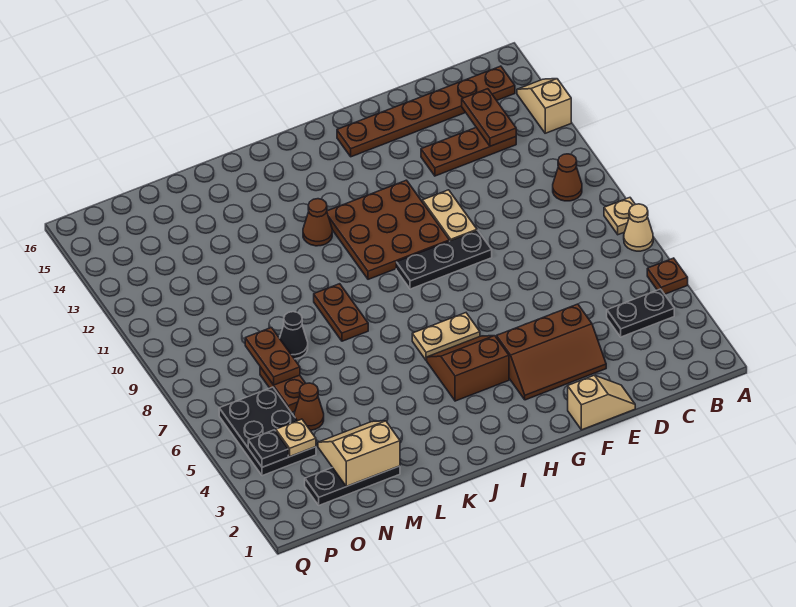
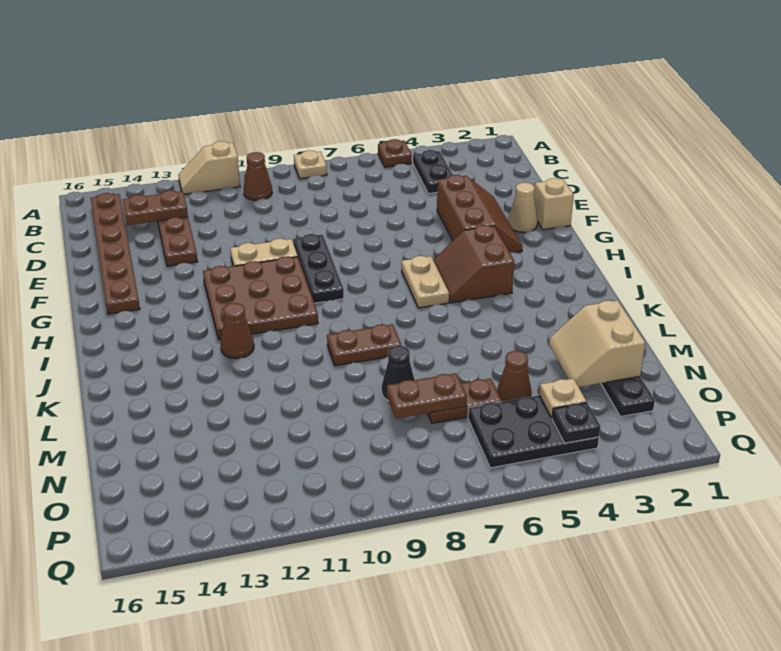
tan 1x1 cone [624,204,653,251] -> tan 1x1 cone moved to [508,183,538,232]
tan 1x2 slope [517,79,571,133] -> tan 1x2 slope moved to [178,141,240,194]

